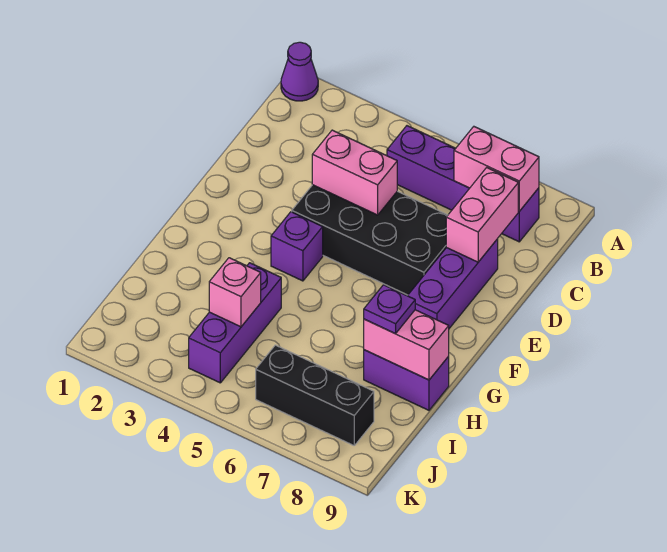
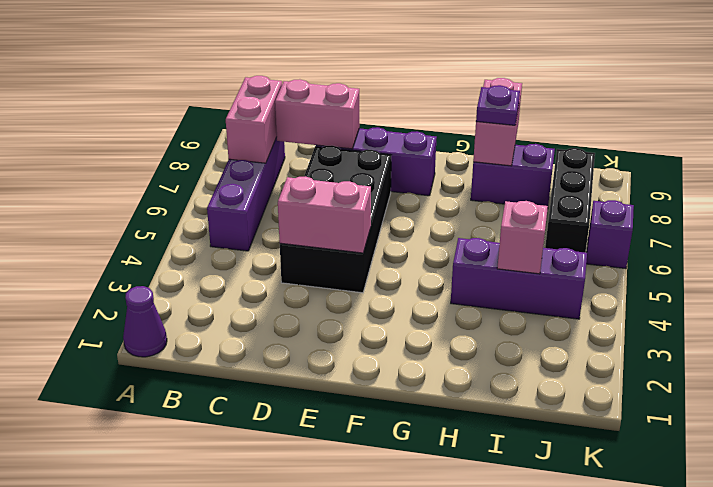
pink 1x2 brick [312,130,397,215] -> pink 1x2 brick turned to [278,176,371,253]
purple 1x1 brick [271,212,323,281] -> purple 1x1 brick moved to [586,200,634,269]
purple 1x2 brick [364,350,449,410] -> purple 1x2 brick turned to [471,144,555,206]

